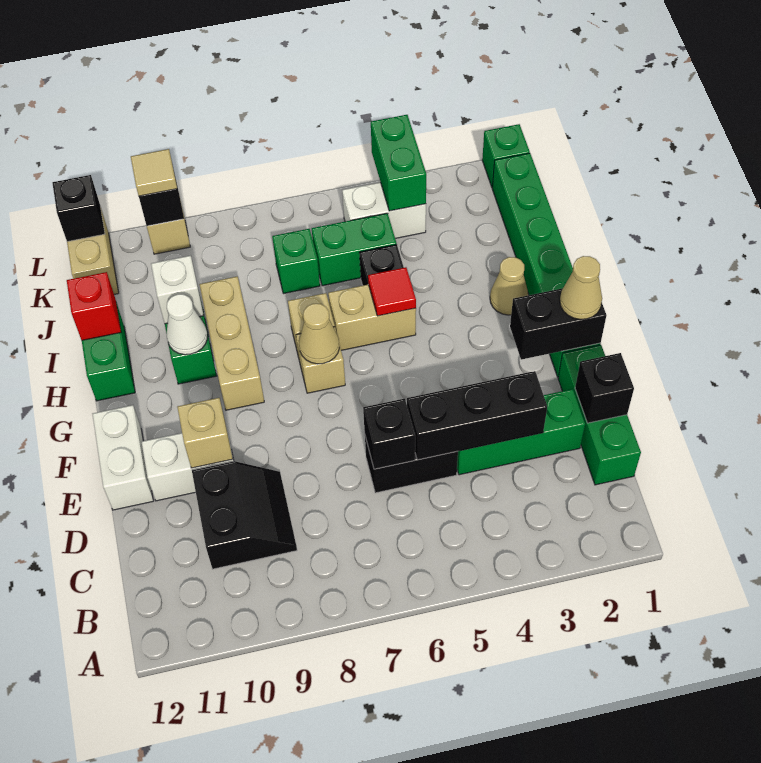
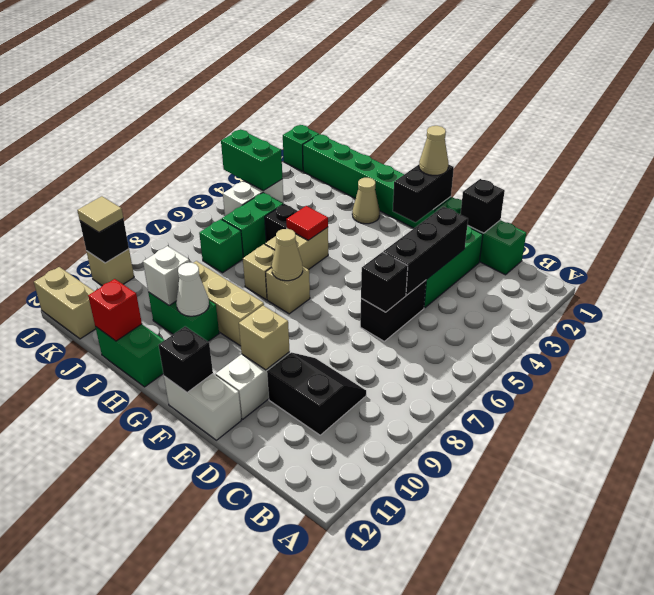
black 1x1 brick [52,175,105,242] -> black 1x1 brick moved to [159,326,213,392]

